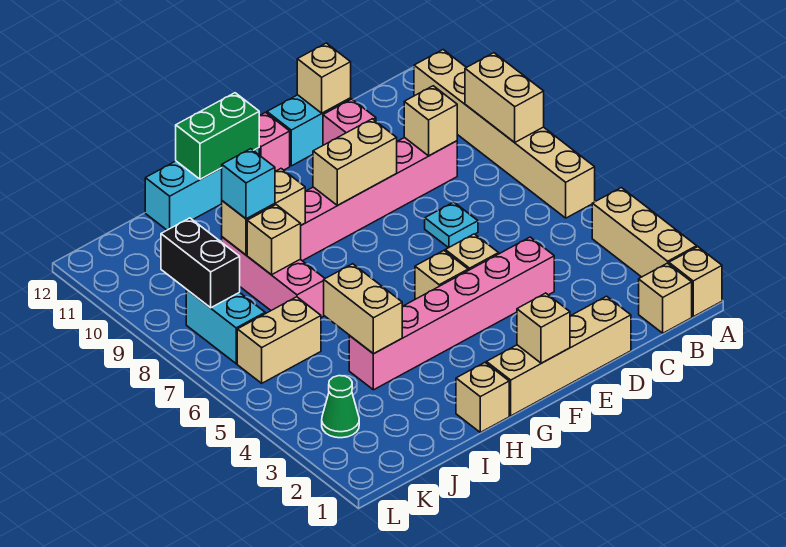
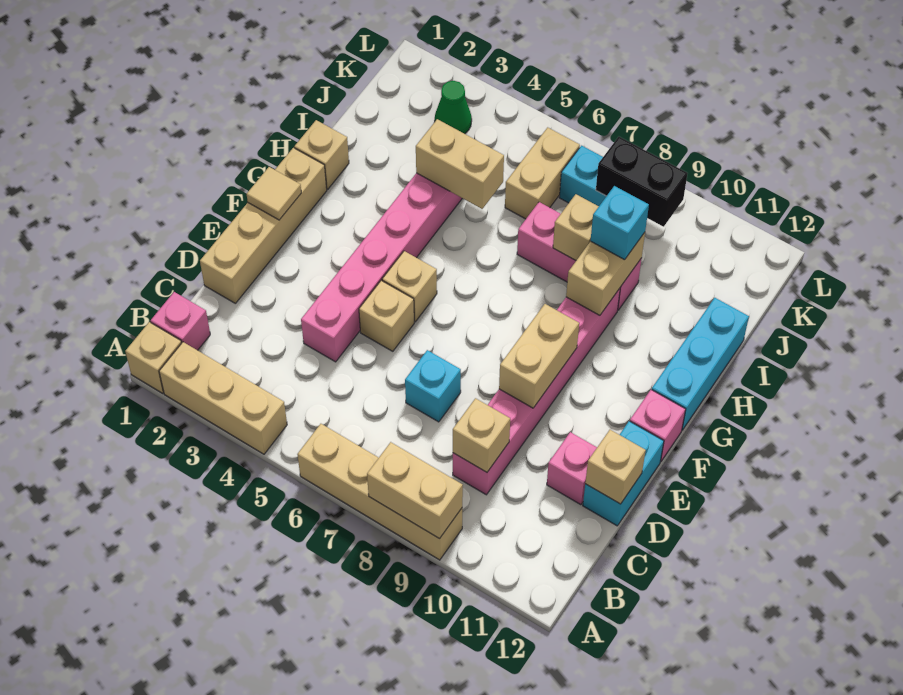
tan 1x6 brick [414,50,595,218] -> tan 1x4 brick [297,424,462,560]
tan 1x1 brick [639,263,692,333] -> pink 1x1 brick [151,292,210,350]
cyan 1x1 plate [425,202,478,248] -> cyan 1x1 brick [405,350,461,422]
tan 1x1 brick [517,293,570,363] -> tan 1x1 tile [247,167,301,220]
green 1x2 brick [176,93,259,179] -> none

